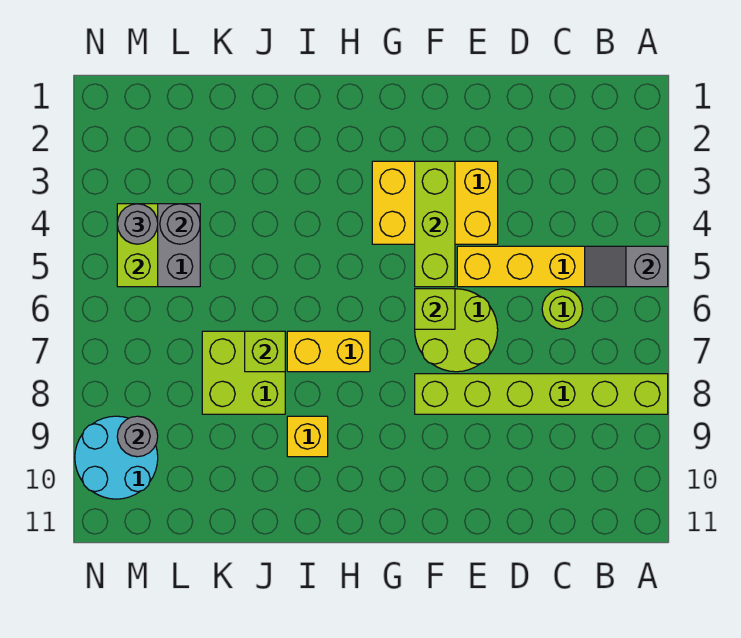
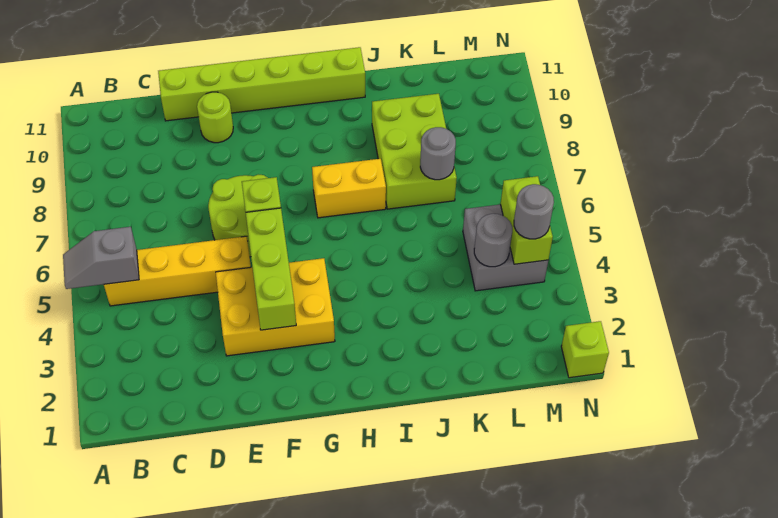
grey 1x2 slope [585,246,668,287] -> grey 1x2 slope turned to [63,227,139,289]
lime 1x6 brick [415,374,668,414] -> lime 1x6 brick moved to [158,47,365,121]
lime 1x1 round brick [542,289,583,329] -> lime 1x1 round brick moved to [197,92,233,143]
yellow 1x1 brick [287,416,328,457] -> none
lime 2x2 brick [202,331,285,414] -> lime 2x3 brick [372,94,457,209]
lime 1x1 brick [245,331,285,372] -> lime 1x1 brick moved to [561,321,609,378]
cyan 2x2 round brick [75,416,158,499] -> none
grey 1x1 round brick [117,416,158,457] -> grey 1x1 round brick moved to [420,127,456,180]

